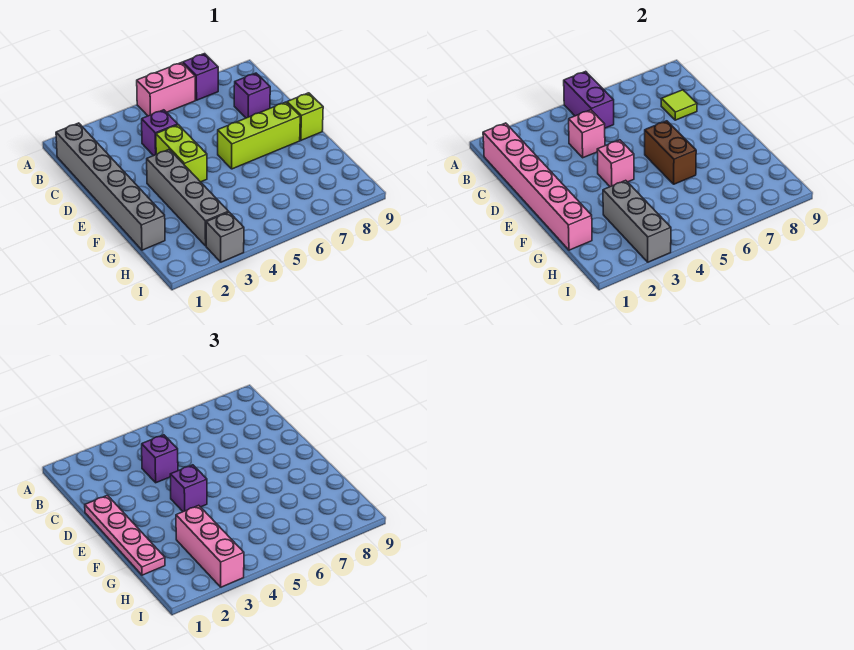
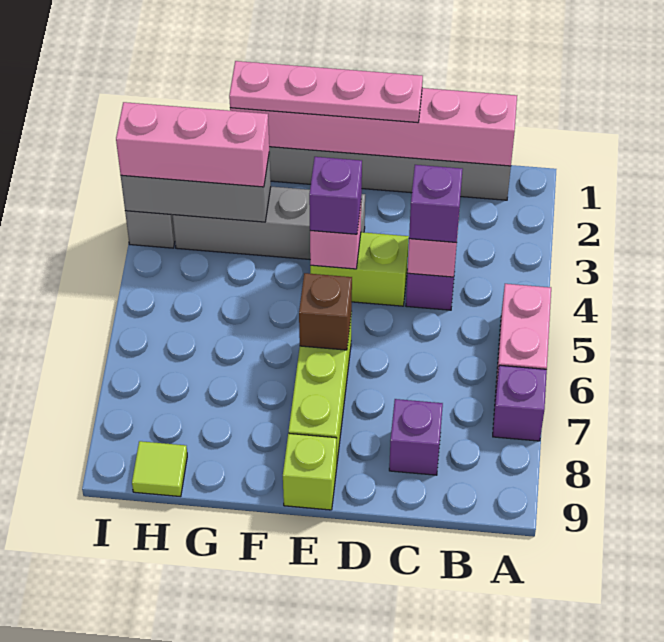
purple 1x2 brick [564,71,614,128] -> none
lime 1x1 tile [661,90,697,120] -> lime 1x1 tile moved to [132,441,187,497]
brown 1x2 brick [645,121,696,184] -> brown 1x1 brick [299,273,352,350]

